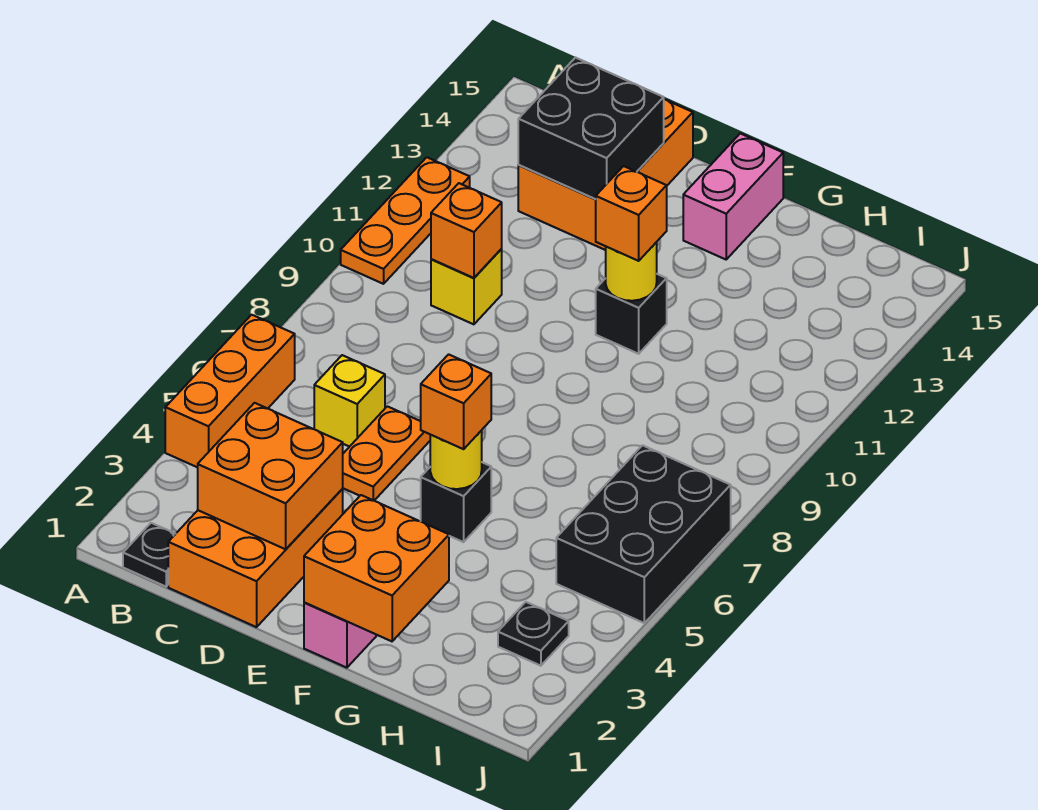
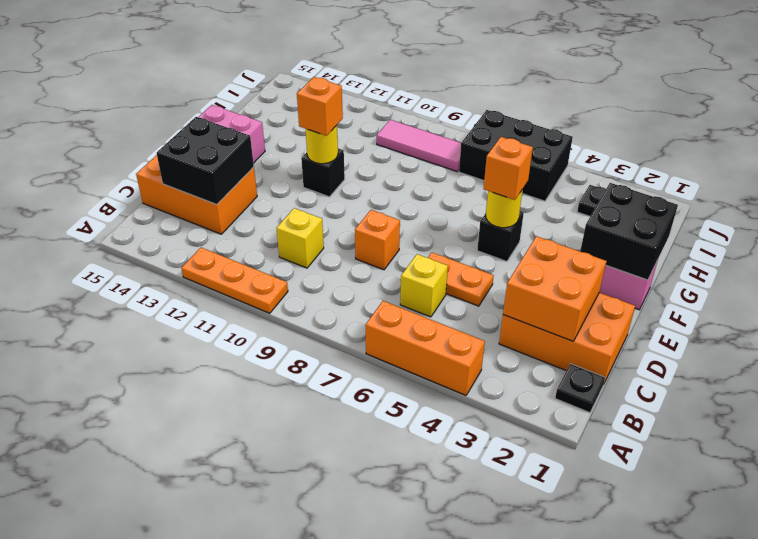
orange 1x1 brick [431,183,502,278] -> orange 1x1 brick moved to [355,210,400,270]
orange 2x2 brick [304,495,449,641] -> black 2x2 brick [580,183,678,280]
none -> pink 1x3 tile [377,120,461,172]

